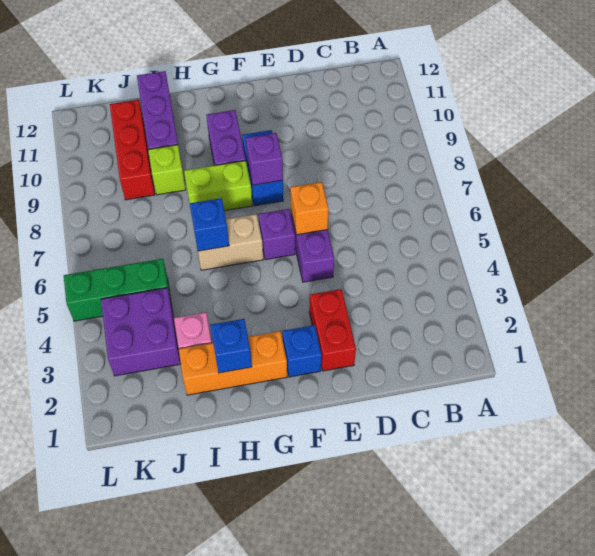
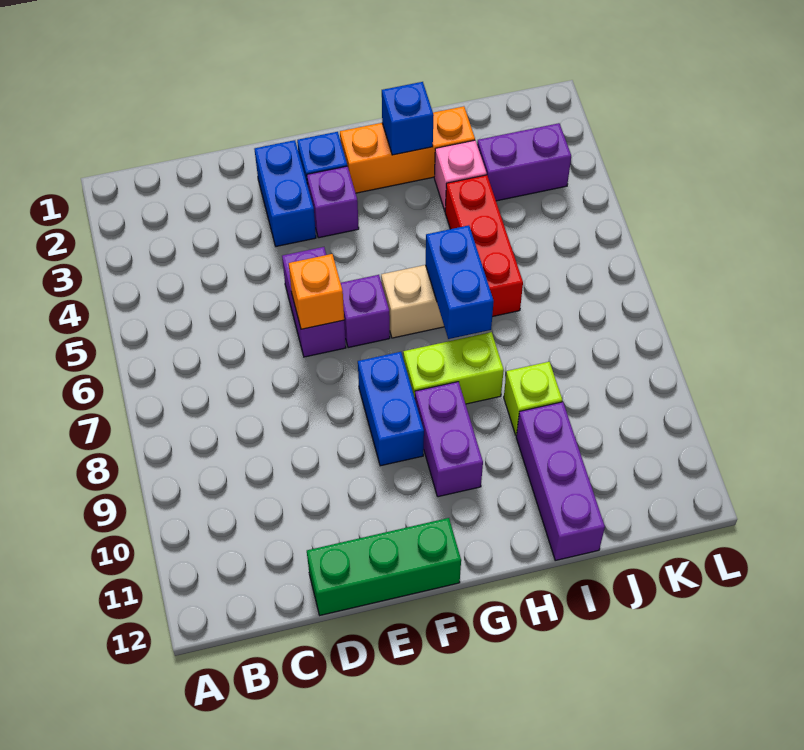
red 1x2 brick [309,289,356,371] -> blue 1x2 brick [255,140,316,246]
purple 1x1 brick [246,133,283,185] -> purple 1x1 brick moved to [307,166,359,238]
blue 1x1 brick [190,198,229,251] -> blue 1x2 brick [426,225,494,339]
purple 2x2 brick [101,288,181,376] -> purple 1x2 brick [477,123,571,201]
green 1x3 brick [64,259,171,321] -> green 1x3 brick moved to [307,518,461,615]
red 1x3 brick [110,100,155,200] -> red 1x3 brick moved to [445,175,523,317]

